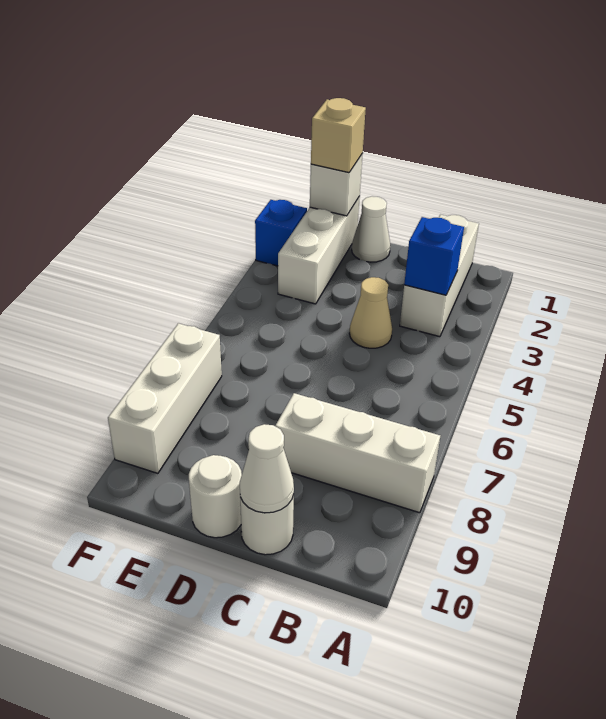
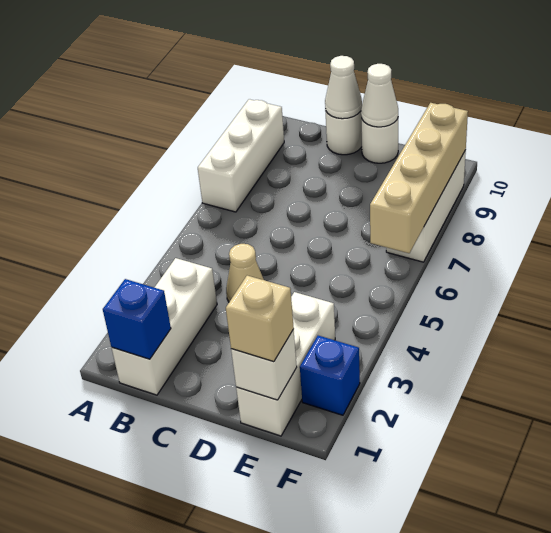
white 1x3 brick [275,393,440,513] -> white 1x3 brick turned to [198,99,284,212]
blue 1x1 brick [404,217,464,295] -> blue 1x1 brick moved to [103,279,171,359]
white 1x1 cone [352,196,390,262] -> white 1x1 cone moved to [361,64,398,127]
none -> tan 1x4 brick [370,103,468,253]

